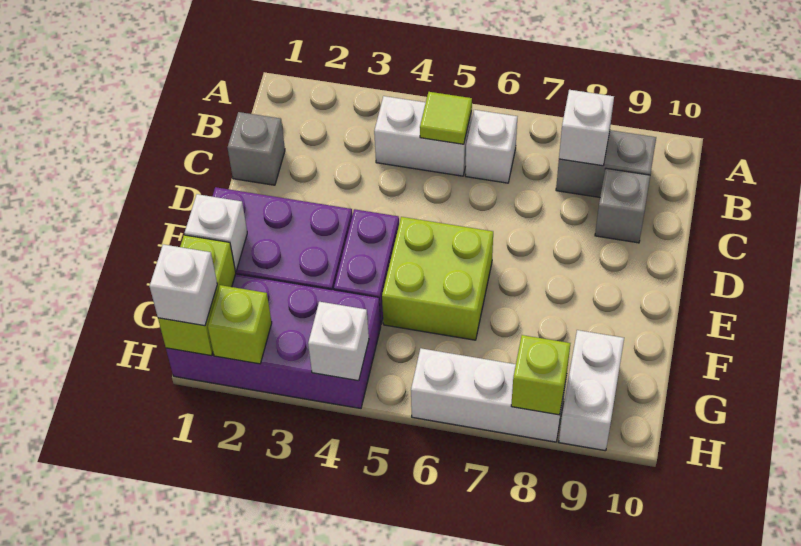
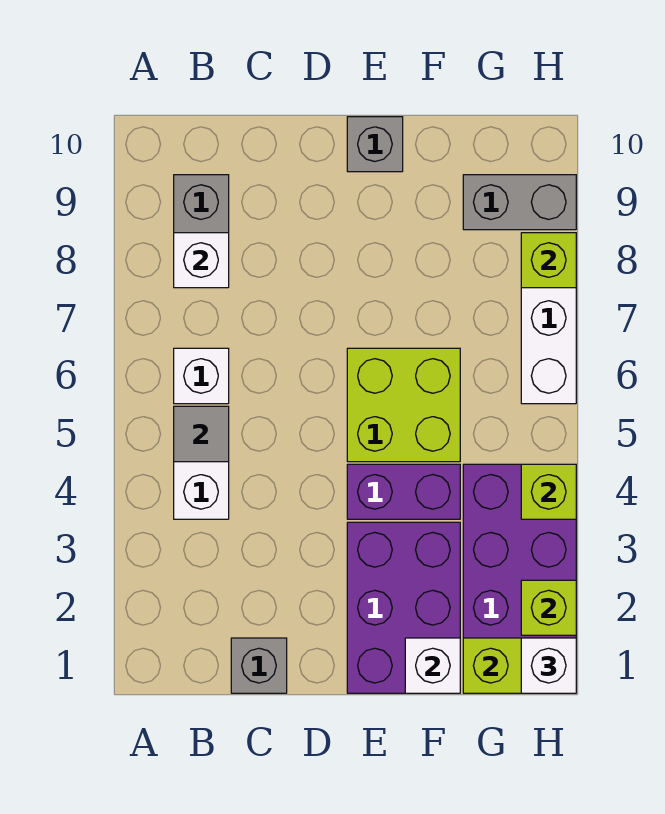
lime 1x1 tile [420,92,472,144] -> grey 1x1 tile [174,406,229,462]
grey 1x1 brick [595,168,650,243] -> grey 1x1 brick moved to [347,117,403,172]
white 1x2 brick [559,330,624,451] -> grey 1x2 brick [463,175,576,230]
white 1x1 brick [308,302,369,381] -> lime 1x1 brick [521,464,576,519]

